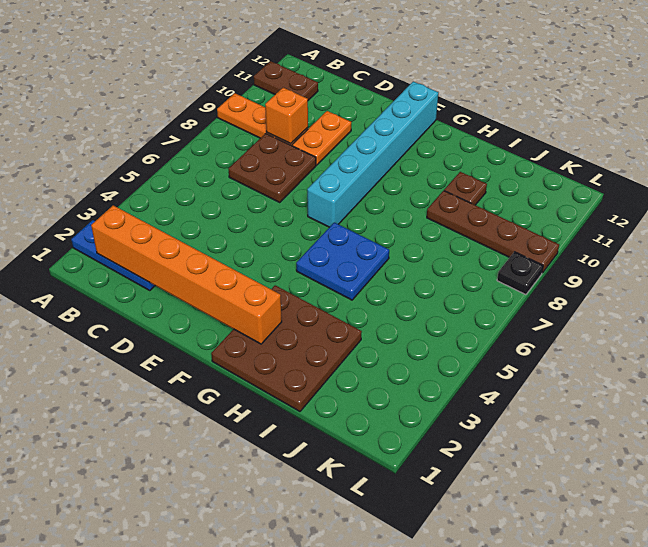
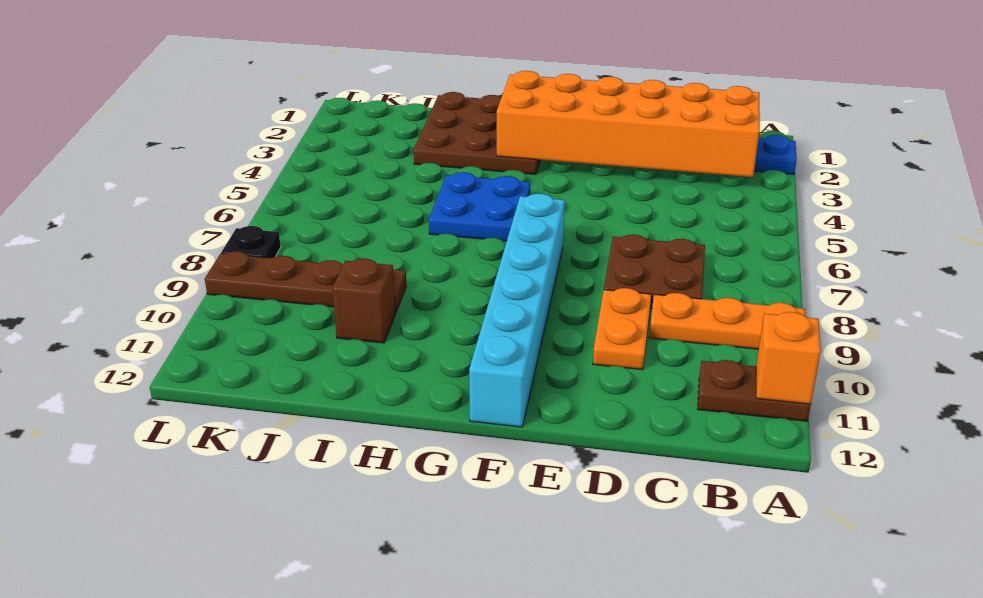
orange 1x6 brick [91,205,282,344] -> orange 2x6 brick [497,71,760,177]
orange 1x1 brick [265,88,308,144] -> orange 1x1 brick moved to [756,312,821,404]
brown 1x1 plate [444,172,487,205] -> brown 1x1 brick [332,259,395,343]

